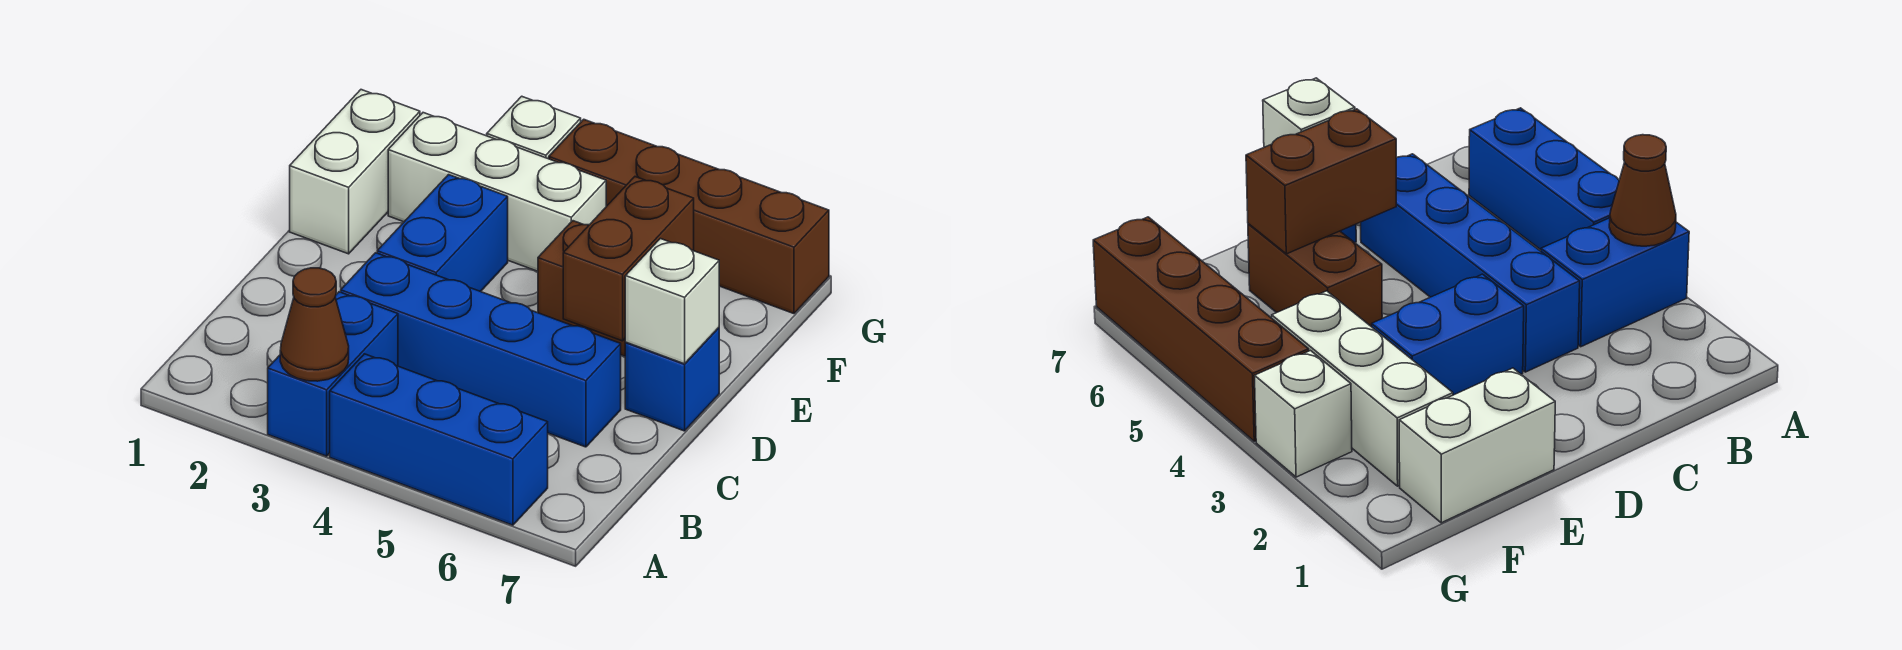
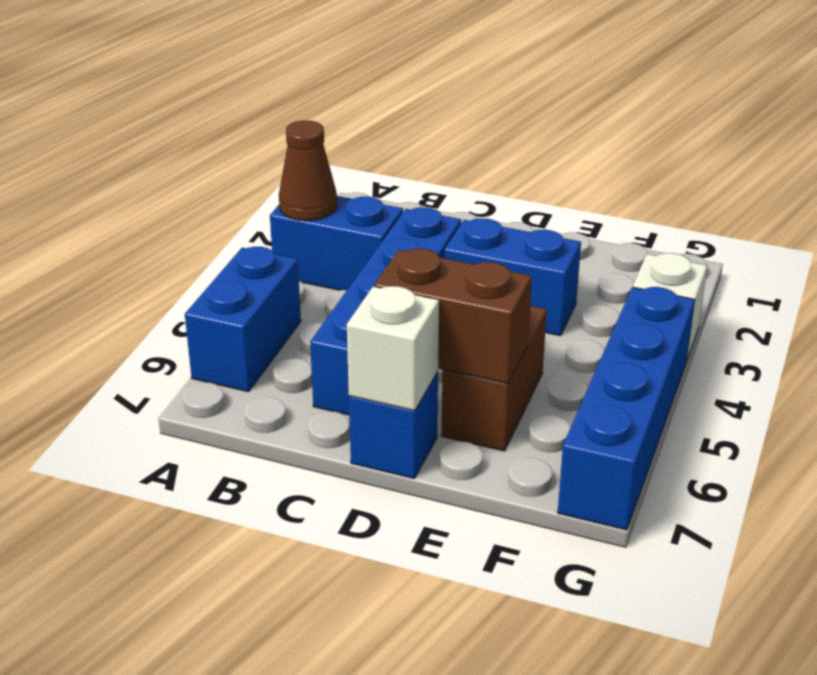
blue 1x3 brick [330,354,548,525] -> blue 1x2 brick [185,247,301,392]
white 1x2 brick [290,90,420,254] -> none
white 1x3 brick [388,113,606,271] -> none
brown 1x4 brick [549,119,829,314] -> blue 1x4 brick [558,287,695,530]

